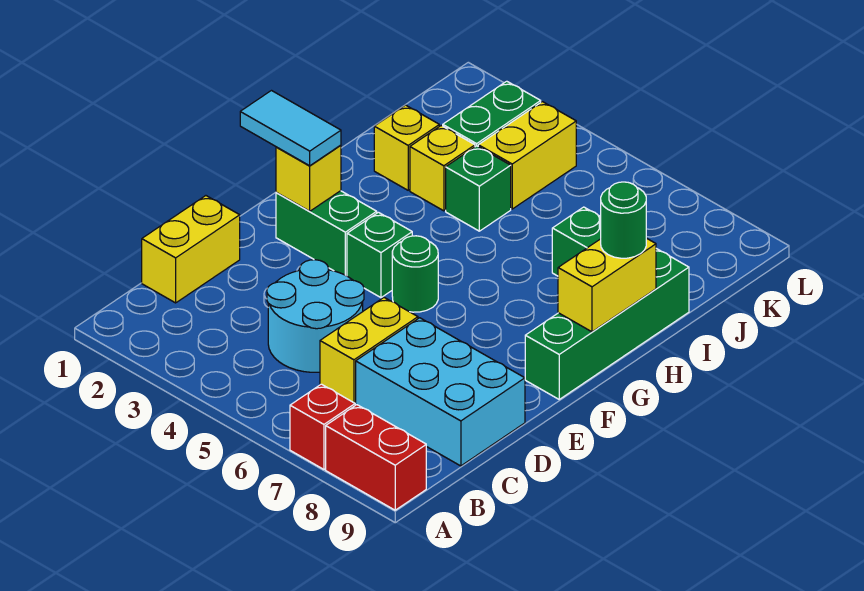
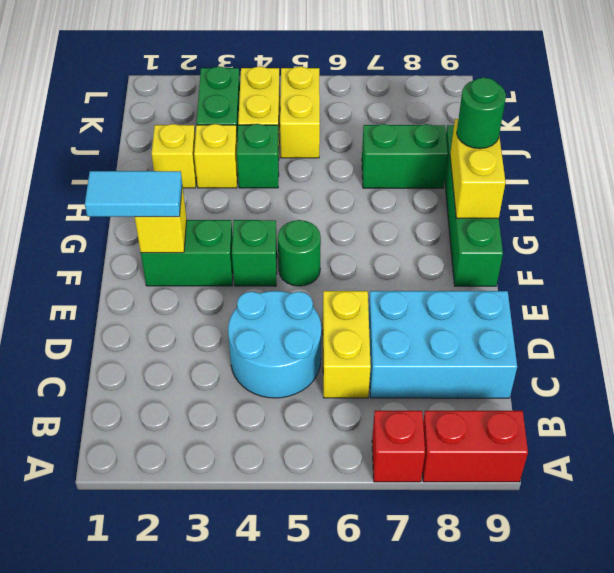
yellow 1x2 brick [142,196,240,303] -> yellow 1x2 brick moved to [280,67,320,158]

